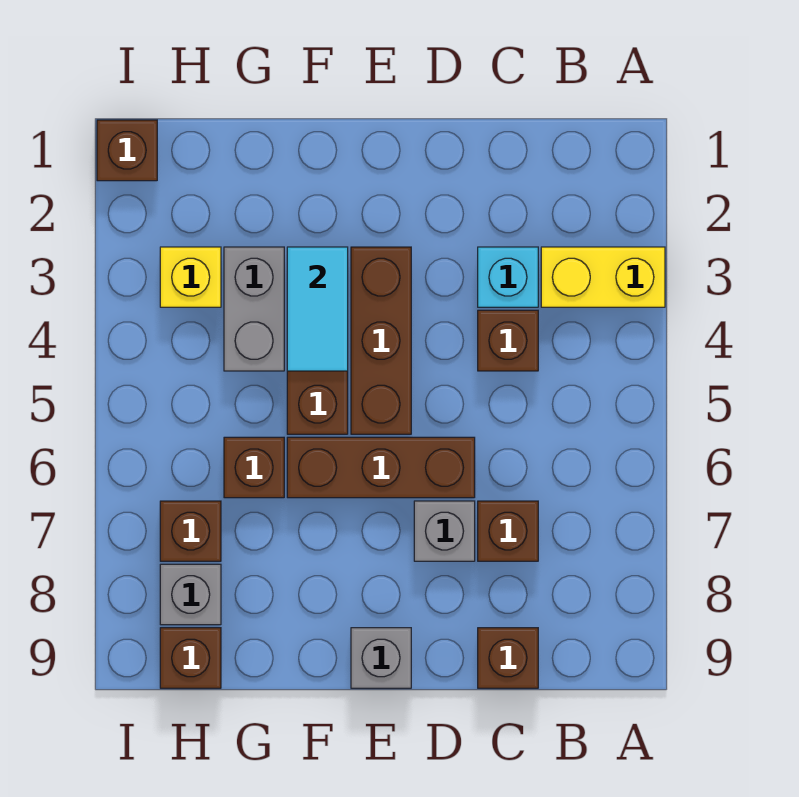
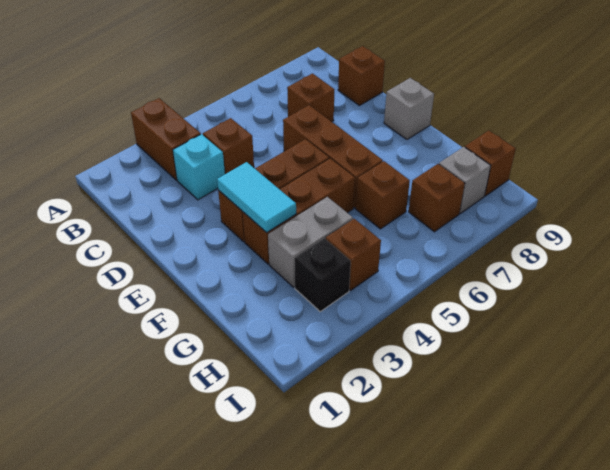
yellow 1x2 brick [541,247,665,307] -> brown 1x2 brick [131,98,201,180]
grey 1x1 brick [414,501,475,561] -> none
cyan 1x2 tile [287,247,348,371] -> cyan 1x2 tile turned to [217,162,296,233]
yellow 1x1 brick [160,247,221,307] -> black 1x1 brick [294,238,351,312]
brown 1x1 brick [97,120,157,181] -> brown 1x1 brick moved to [326,219,381,291]

